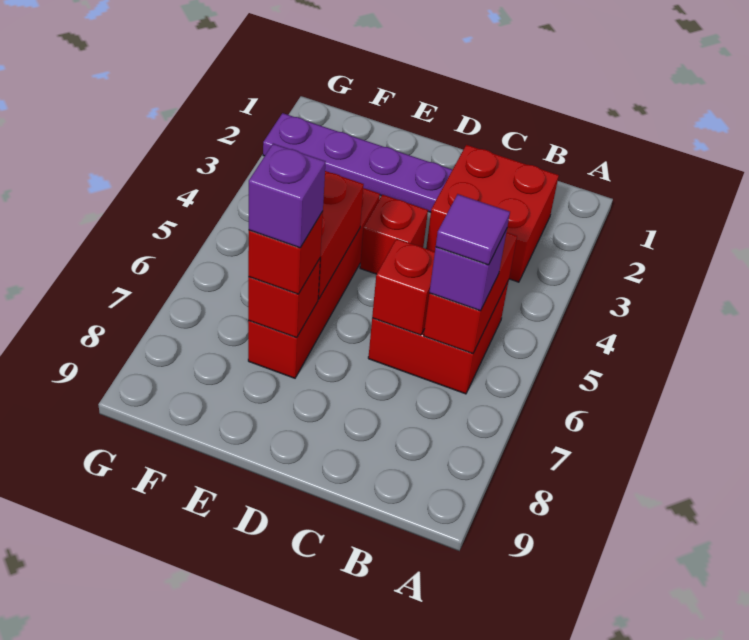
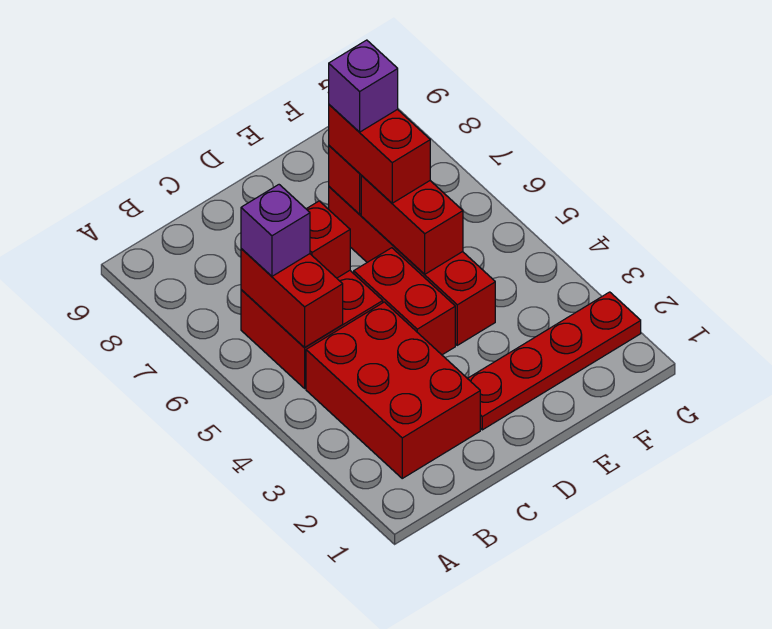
red 2x2 brick [426,145,559,282] -> red 2x3 brick [306,302,480,478]
purple 1x1 tile [436,194,510,265] -> none
purple 1x4 plate [263,113,452,212] -> red 1x4 plate [467,292,641,430]
red 1x1 brick [360,195,428,274] -> red 1x2 brick [354,248,455,355]
red 1x1 brick [248,211,323,294] -> red 1x2 brick [329,105,430,203]

